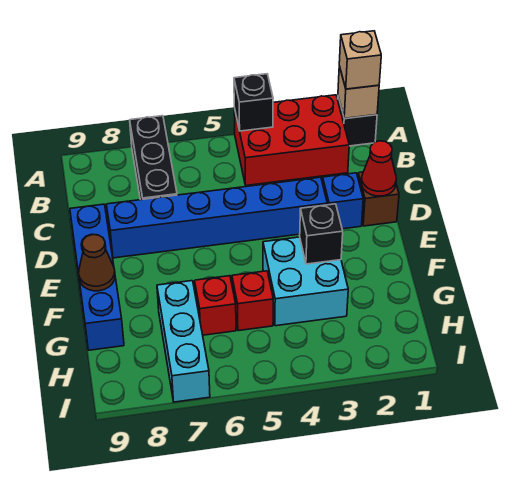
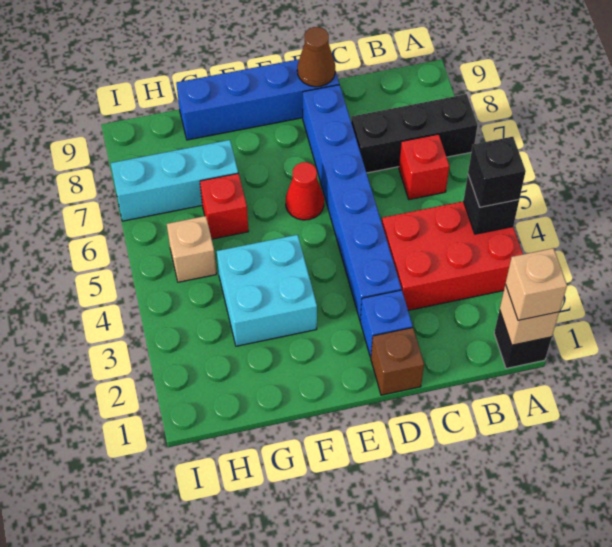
red 2x3 brick [234,95,349,186] -> red 2x3 brick turned to [382,201,523,310]
red 1x1 cone [361,141,396,196] -> red 1x1 cone moved to [286,162,324,220]
black 1x1 brick [300,204,343,264] -> black 1x1 brick moved to [468,137,526,207]
brown 1x1 cone [79,235,115,291] -> brown 1x1 cone moved to [297,27,335,87]
red 1x1 brick [232,271,273,331] -> red 1x1 brick moved to [399,134,449,200]
none -> tan 1x1 brick [167,216,217,282]

